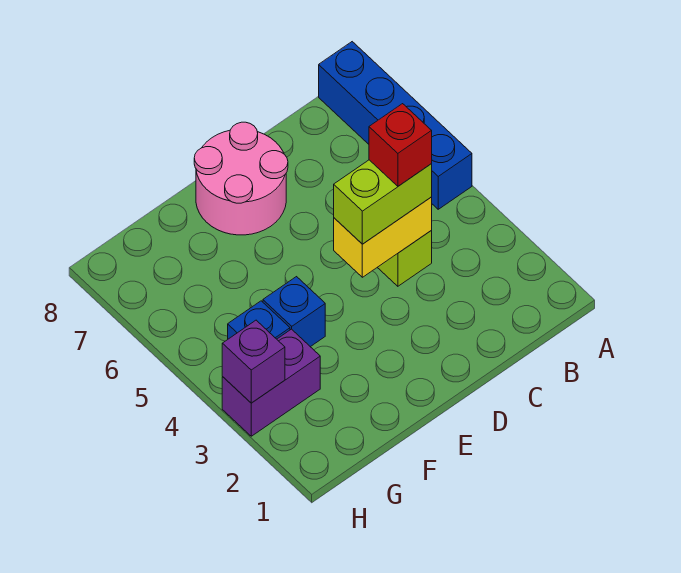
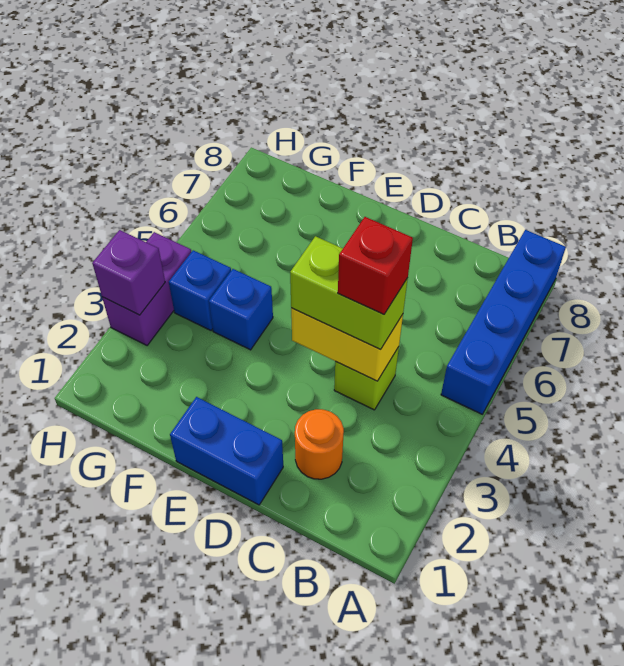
none -> orange 1x1 round brick [295,409,344,479]
none -> blue 1x2 brick [170,397,283,505]
pink 2x2 round brick [194,122,288,235] -> none
purple 1x2 brick [222,329,320,436] -> purple 1x2 brick turned to [102,232,191,345]

